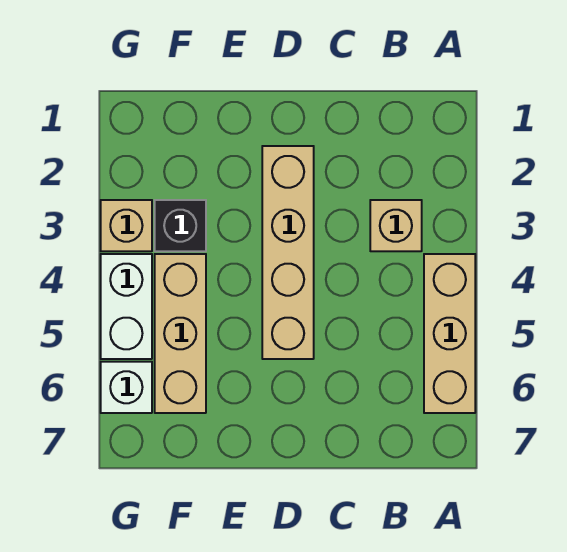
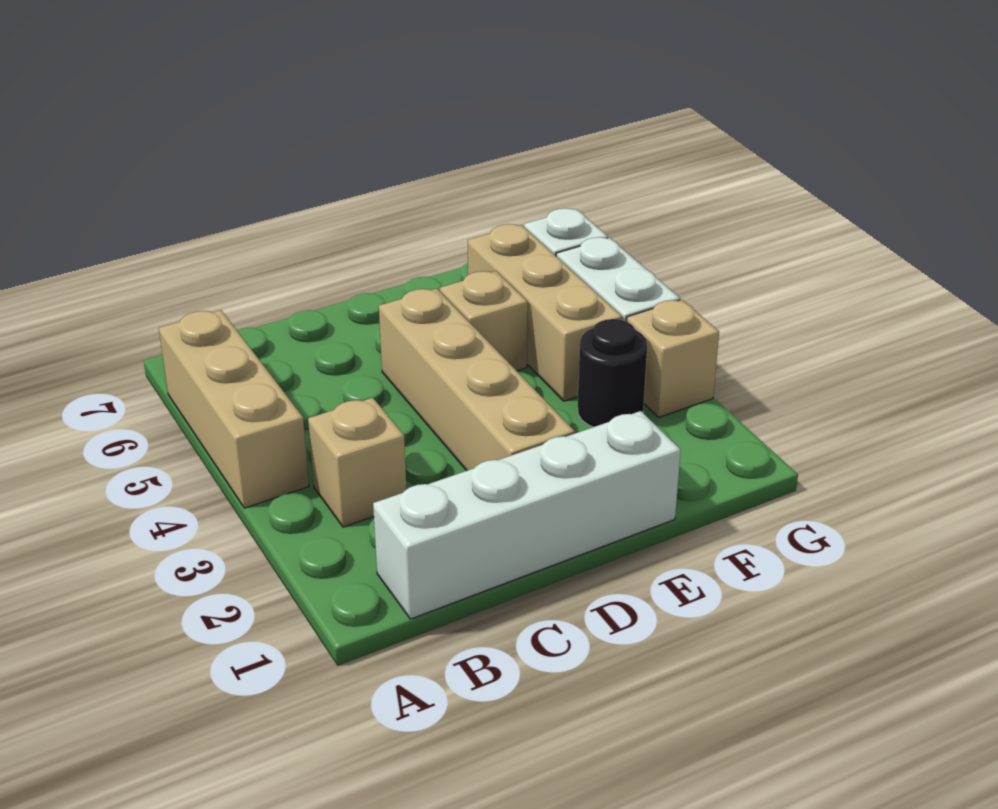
none -> white 1x4 brick [373,411,681,619]
none -> tan 1x1 brick [440,271,528,371]
black 1x1 brick [155,200,206,251] -> black 1x1 round brick [578,319,647,427]

